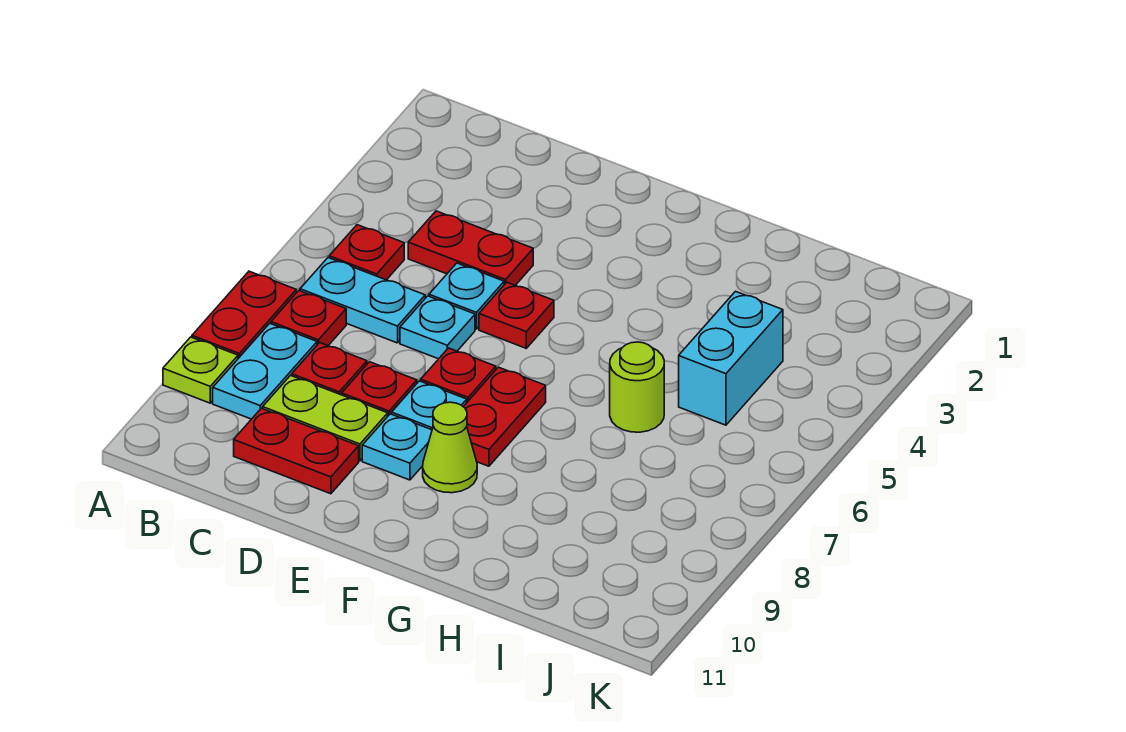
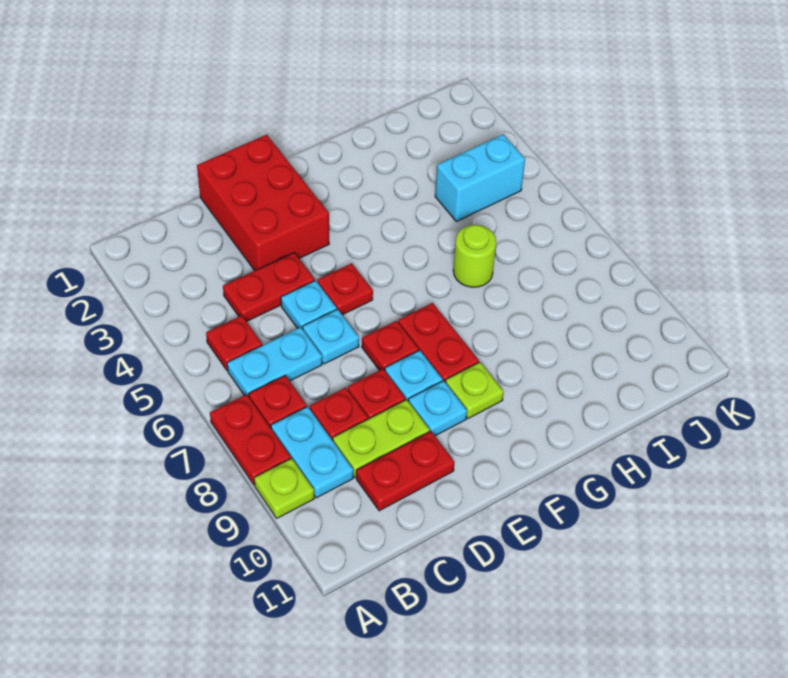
none -> red 2x3 brick [197,135,329,271]
lime 1x1 cone [423,402,477,493] -> lime 1x1 plate [445,362,504,419]
cyan 1x2 brick [679,291,783,425] -> cyan 1x2 brick turned to [435,134,525,222]

